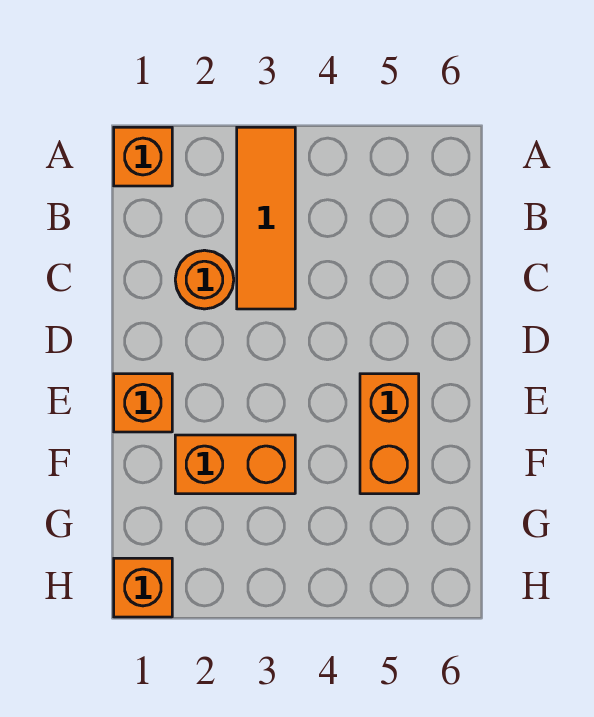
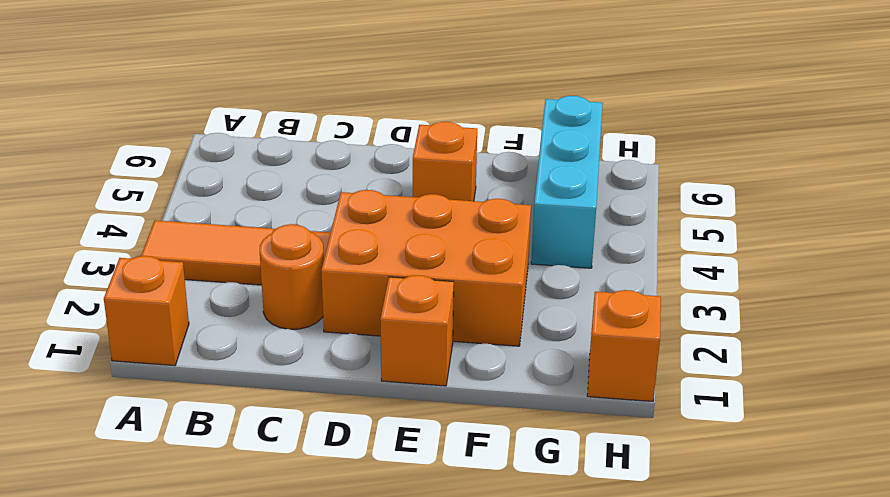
orange 1x2 brick [360,374,419,494] -> orange 1x1 brick [413,122,477,201]
orange 1x2 brick [175,435,295,494] -> orange 2x3 brick [321,190,531,346]
none -> cyan 1x3 brick [531,96,603,268]

